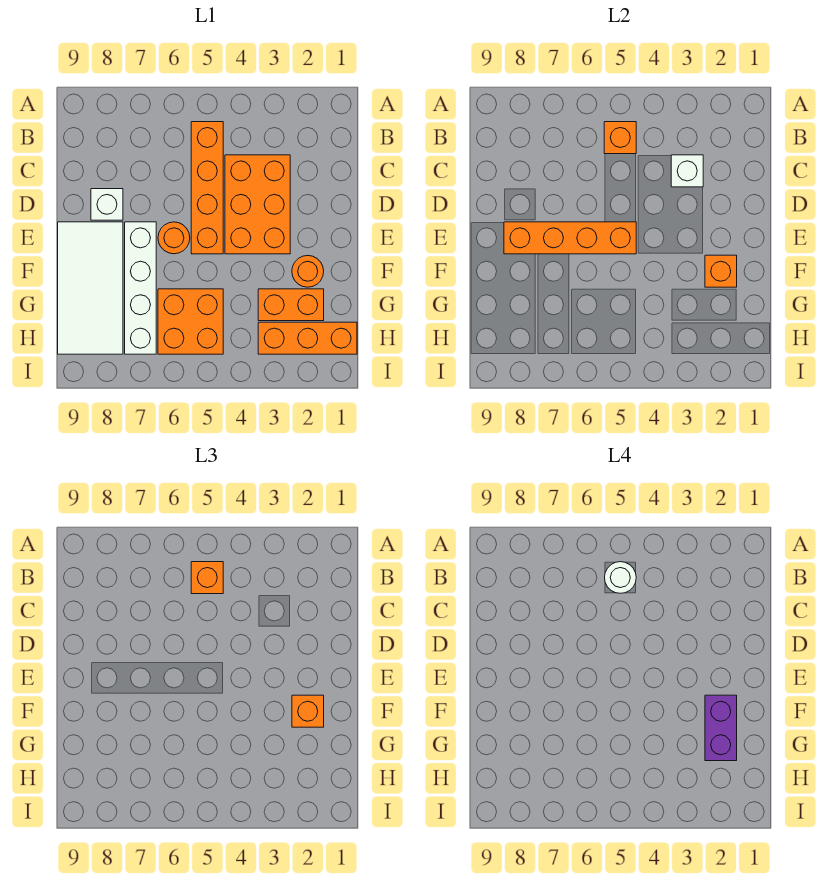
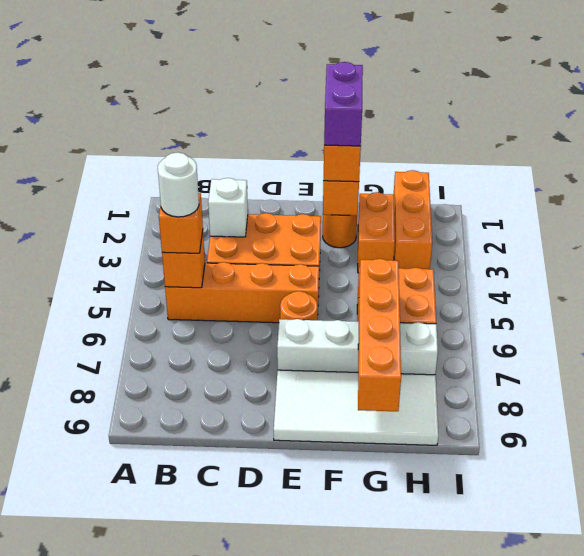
white 1x1 brick [91,189,123,220] -> none
orange 1x4 brick [504,222,636,254] -> orange 1x4 brick moved to [358,259,401,411]
purple 1x2 brick [705,695,737,761] -> purple 1x2 brick turned to [324,62,363,146]

